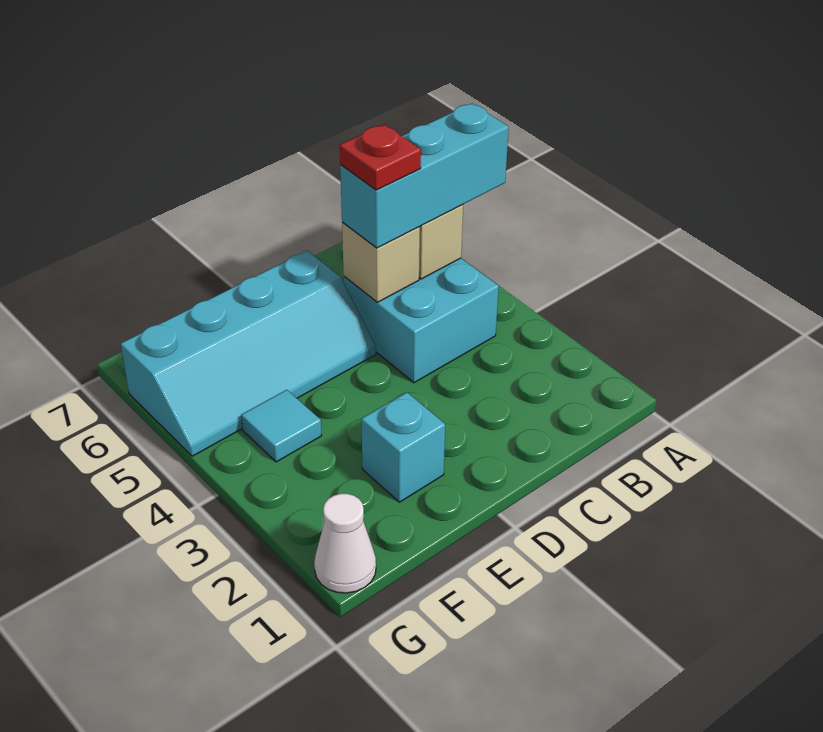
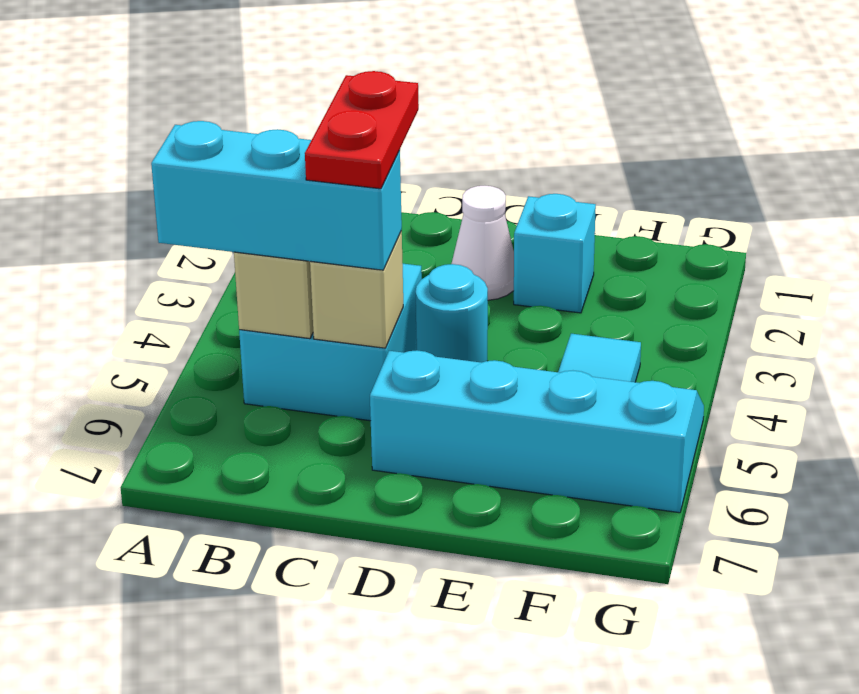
red 1x1 plate [340,125,421,190] -> red 1x2 plate [305,71,419,189]
none -> cyan 1x1 round brick [416,264,488,363]
white 1x1 cone [314,494,376,593] -> white 1x1 cone moved to [451,186,514,300]

